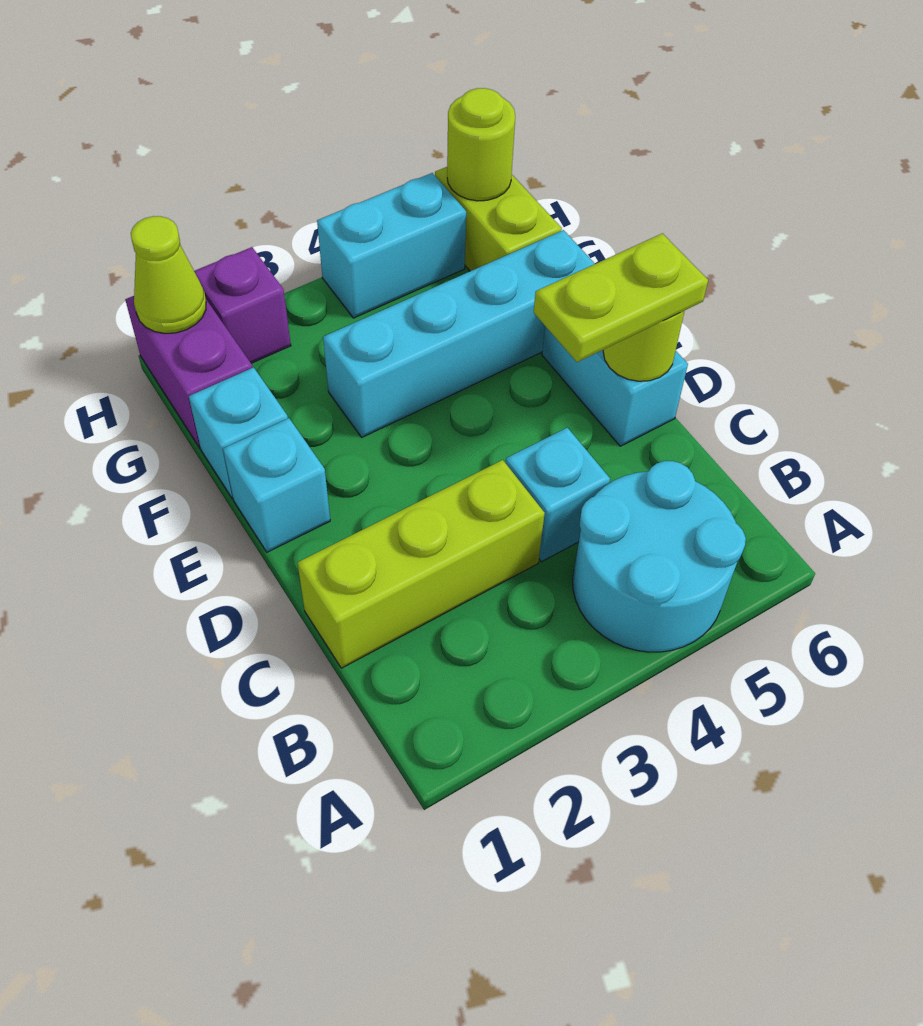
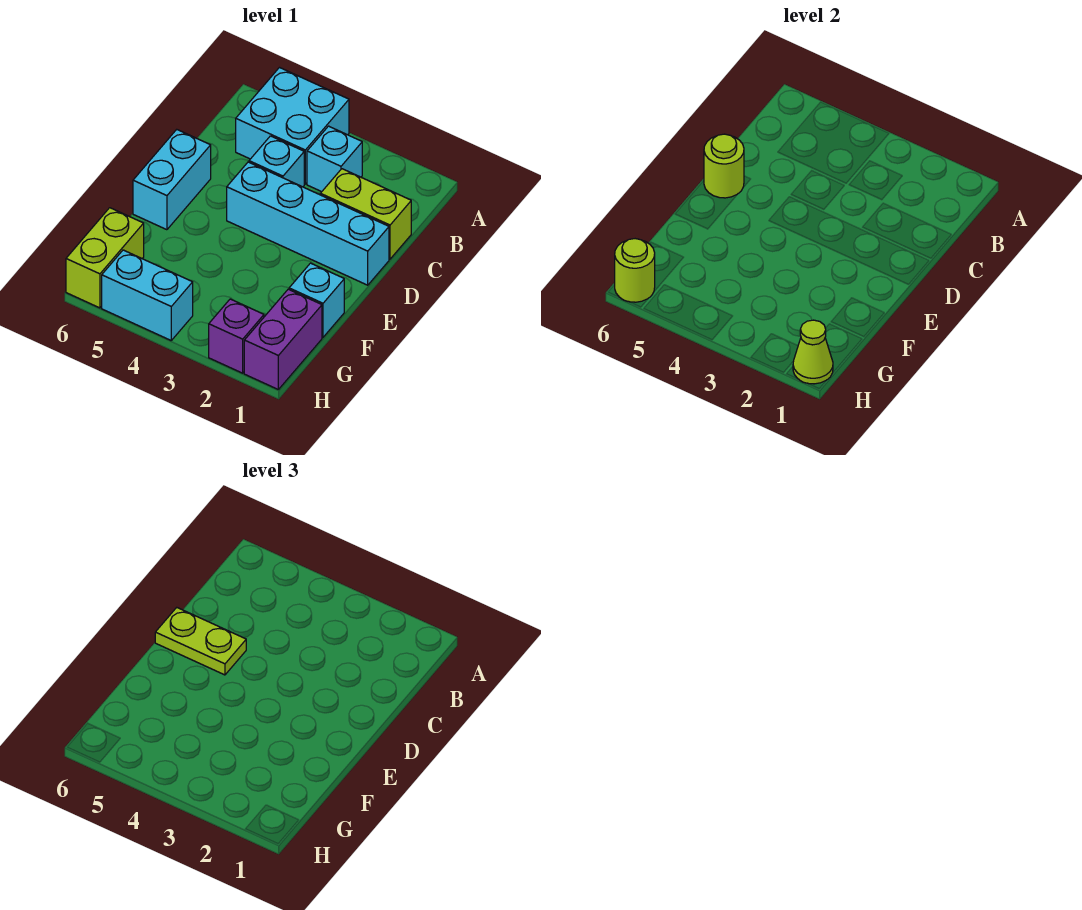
cyan 2x2 round brick [573,461,746,652] -> cyan 2x2 brick [236,68,349,184]
lime 1x3 brick [297,460,545,668] -> lime 1x2 brick [320,169,411,259]
cyan 1x1 brick [223,418,330,552] -> cyan 1x1 brick moved to [307,126,362,192]
cyan 1x4 brick [323,230,595,437] -> cyan 1x4 brick moved to [227,162,389,285]

